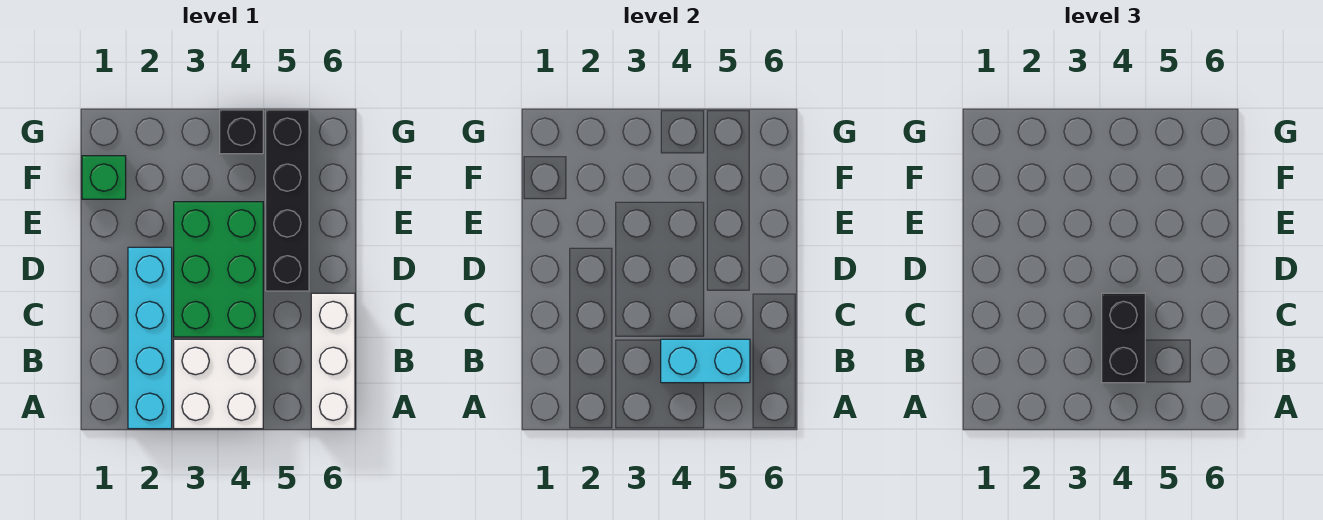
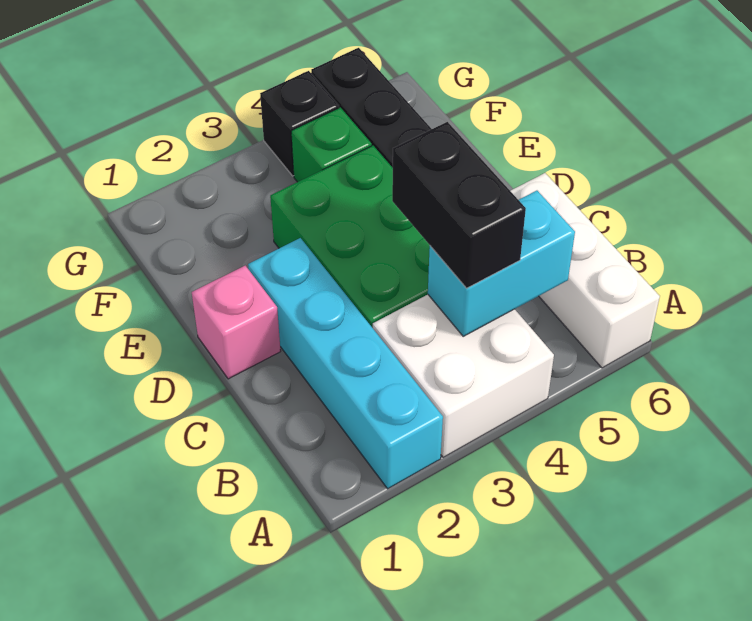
none -> pink 1x1 brick [192,266,281,379]
green 1x1 brick [82,156,126,199] -> green 1x1 brick moved to [291,107,372,182]

